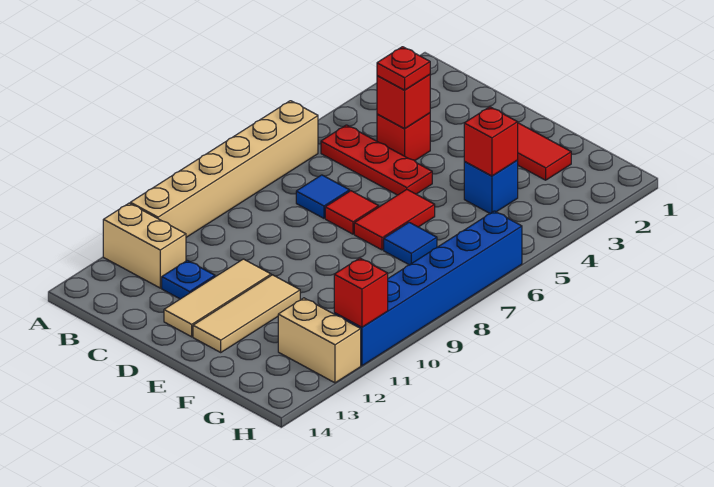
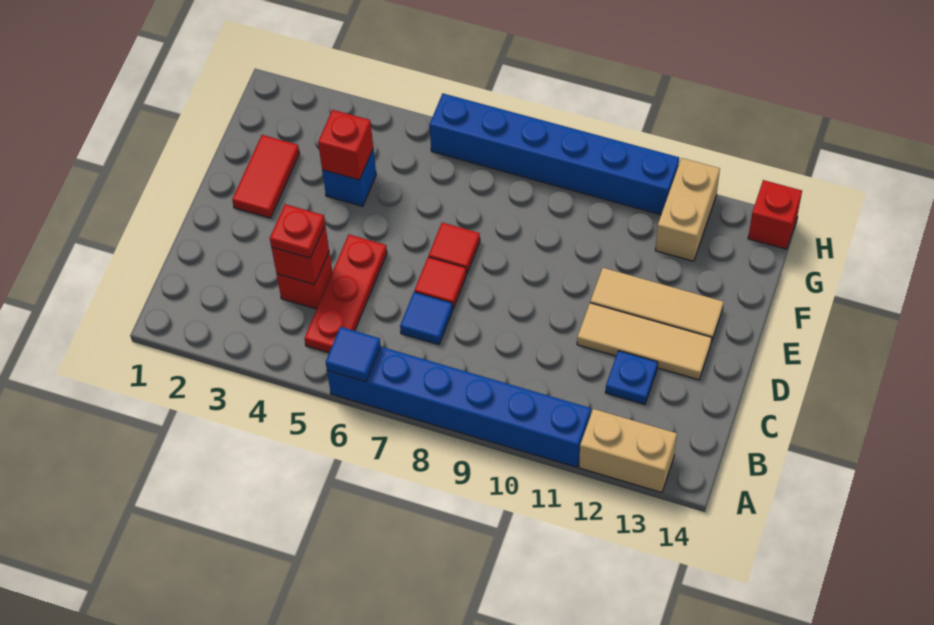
tan 1x6 brick [130,101,318,237] -> blue 1x6 brick [327,347,591,467]
tan 1x2 brick [103,203,186,288] -> tan 1x2 brick turned to [579,409,677,493]
red 1x2 tile [354,190,435,250] -> red 1x1 tile [429,223,480,274]
blue 1x1 tile [384,222,437,265] -> blue 1x1 tile moved to [326,327,381,382]
red 1x1 brick [334,258,388,327] -> red 1x1 brick moved to [748,180,802,249]

